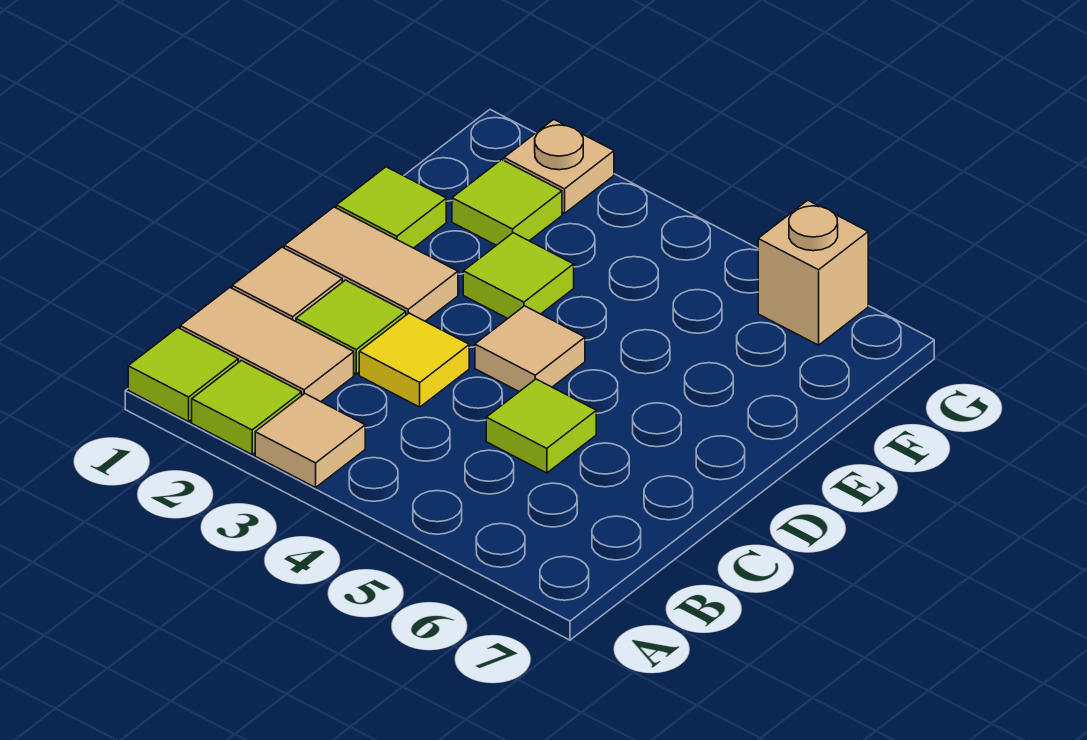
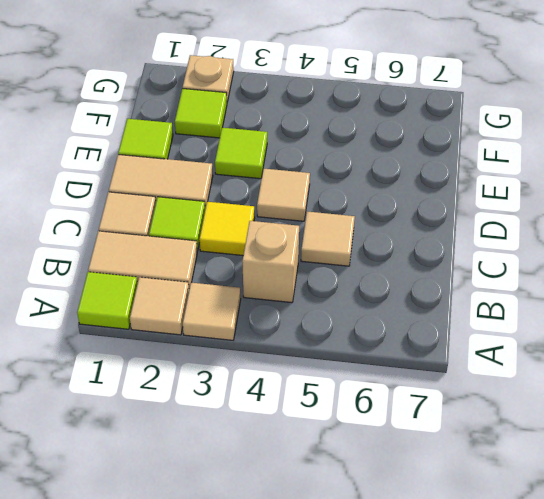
lime 1x1 tile [192,361,302,454] -> tan 1x1 tile [130,277,189,335]
lime 1x1 tile [486,379,596,473] -> tan 1x1 tile [301,212,355,266]
tan 1x1 brick [758,200,868,345] -> tan 1x1 brick moved to [242,221,299,303]

